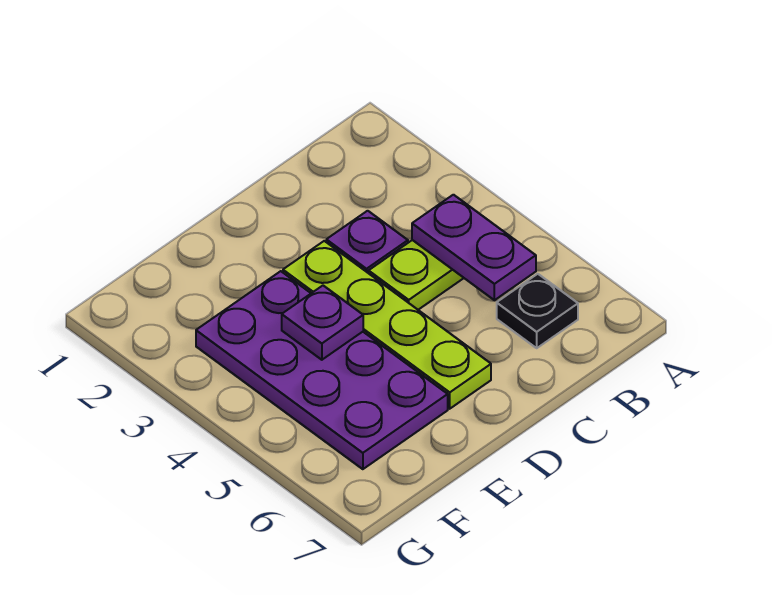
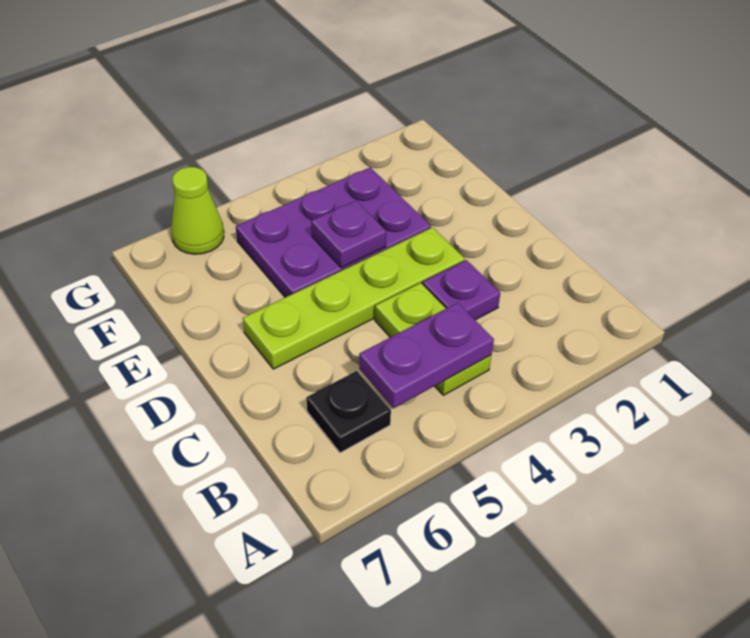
purple 2x4 plate [196,271,448,469] -> purple 2x3 plate [236,167,431,297]
none -> lime 1x1 cone [171,167,224,254]

